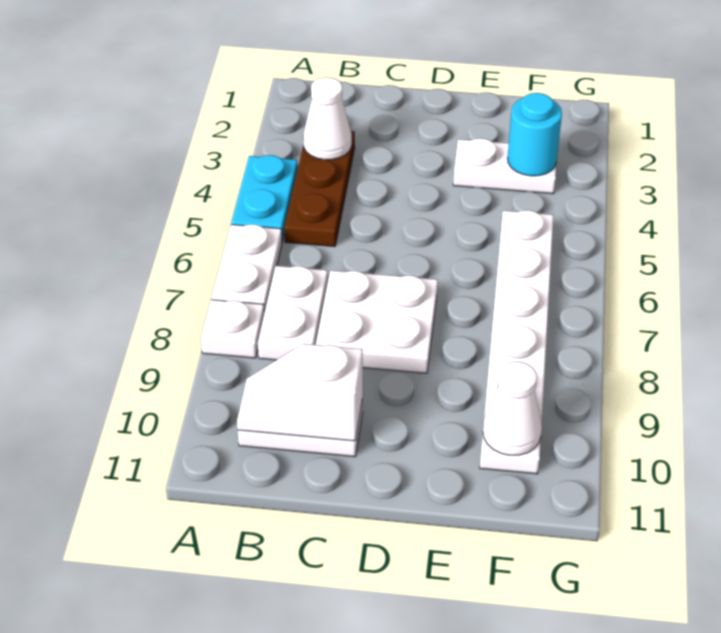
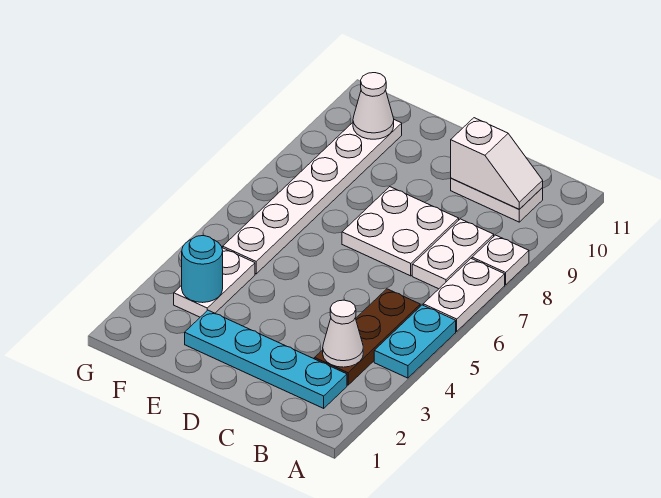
none -> cyan 1x4 plate [185,310,347,408]
white 1x2 plate [453,138,556,194] -> white 1x2 plate turned to [174,248,255,317]

